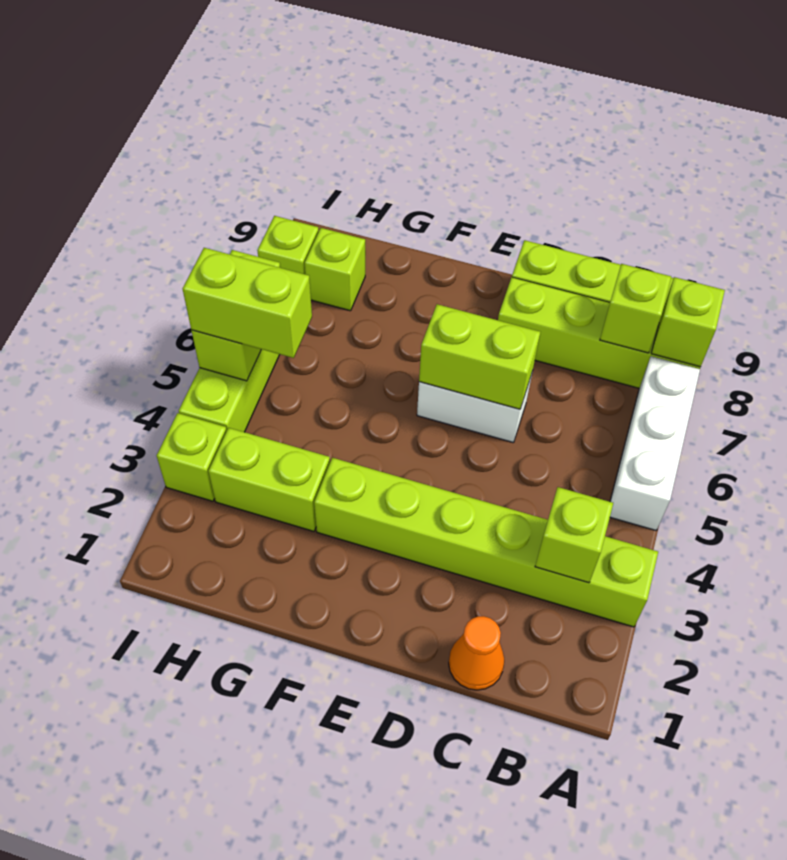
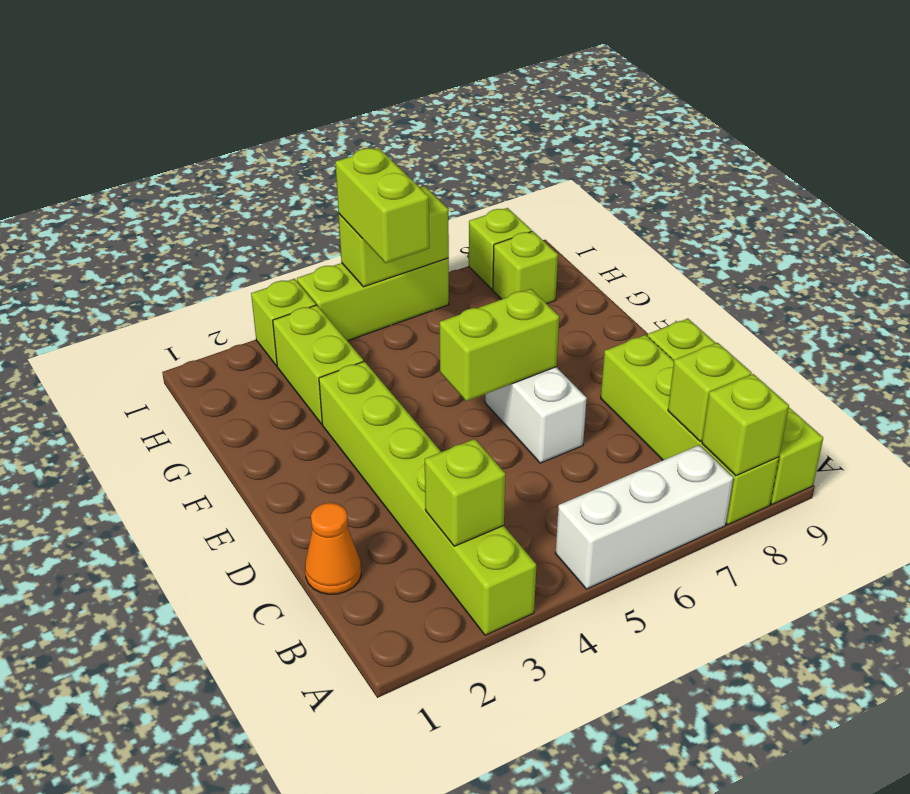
lime 1x2 brick [419,304,540,409] -> lime 1x2 brick turned to [440,289,559,401]

